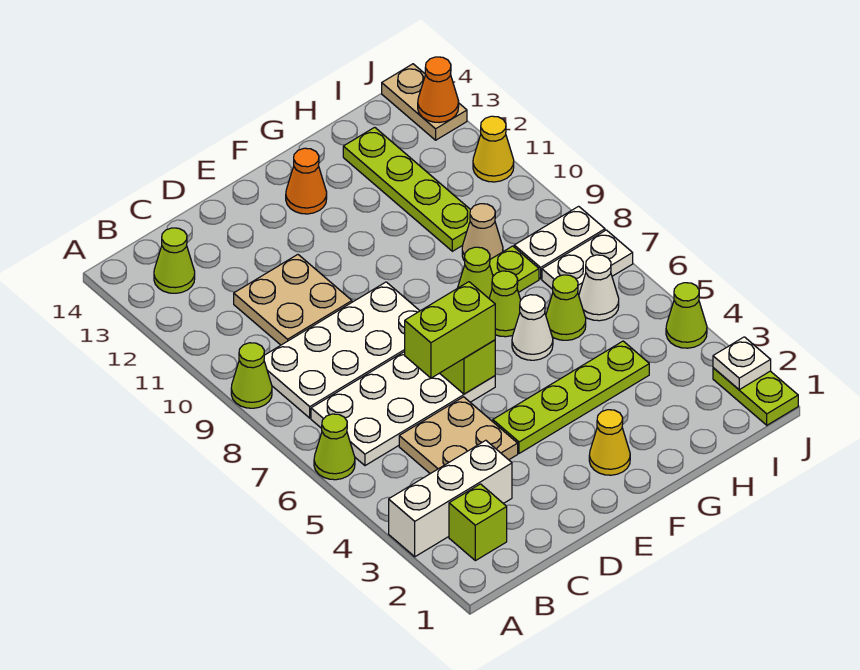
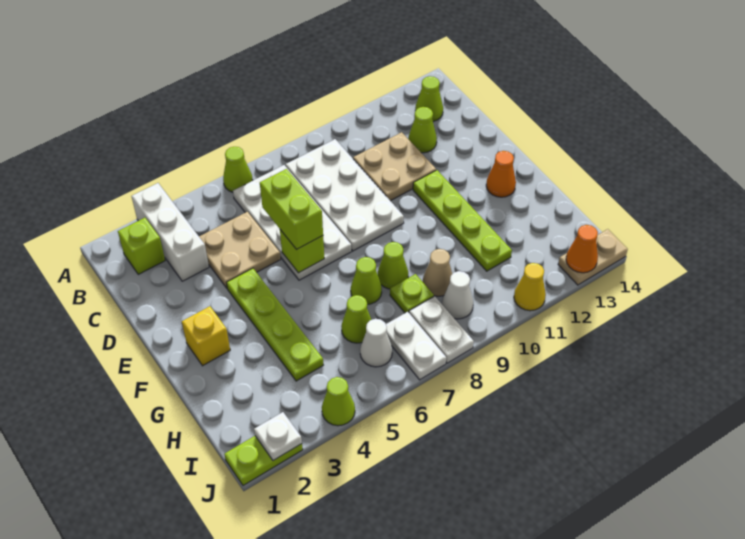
lime 1x1 cone [231,343,272,408] -> lime 1x1 cone moved to [408,107,437,153]
yellow 1x1 cone [589,410,630,475] -> yellow 1x1 brick [182,306,230,366]
white 1x1 cone [512,295,553,360] -> white 1x1 cone moved to [442,271,473,319]
lime 1x4 plate [343,127,470,251] -> lime 1x4 plate turned to [413,170,512,271]

